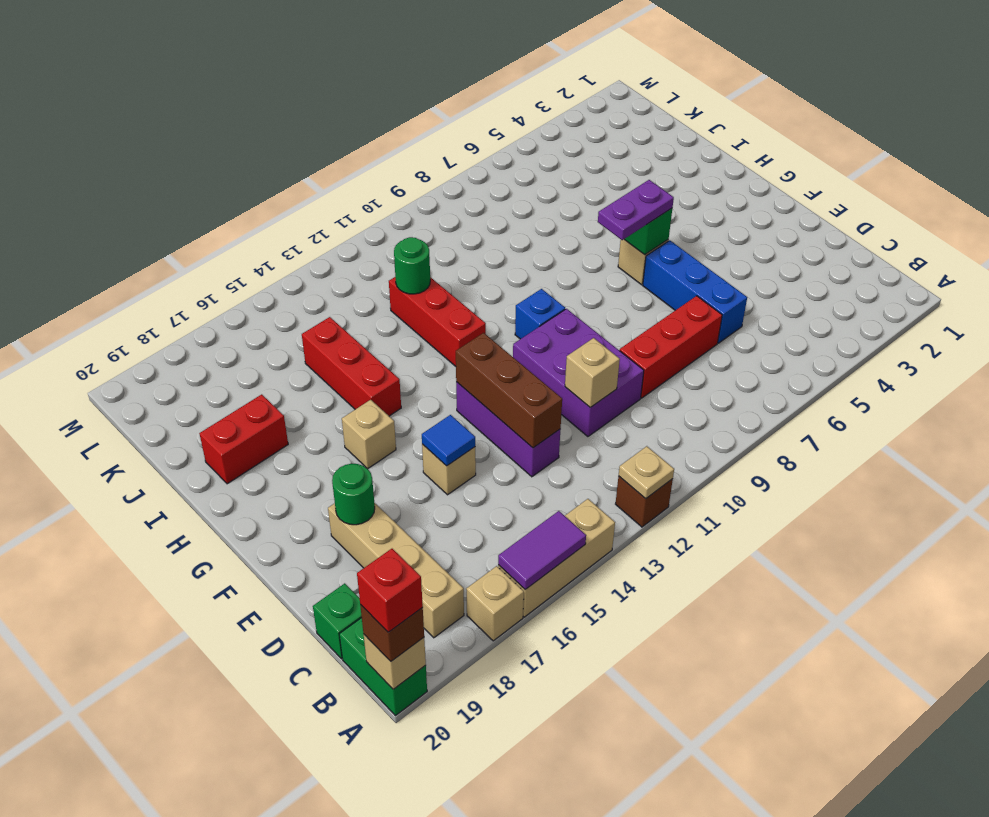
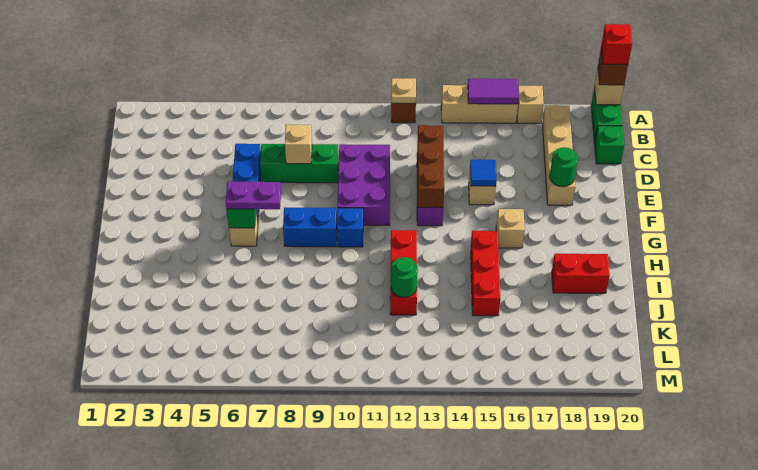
red 1x3 brick [620,296,722,398] -> green 1x3 brick [260,144,339,183]
tan 1x1 brick [565,338,620,407] -> tan 1x1 brick moved to [285,125,312,164]
none -> blue 1x2 brick [283,207,337,247]

